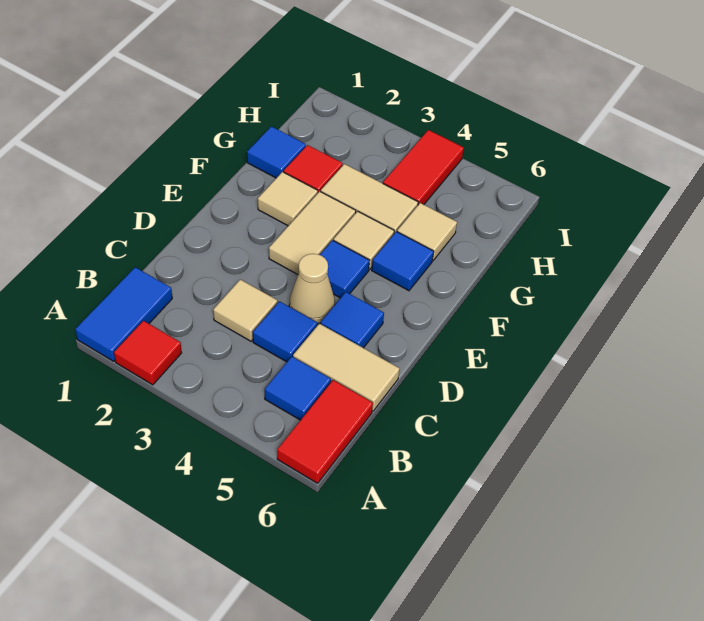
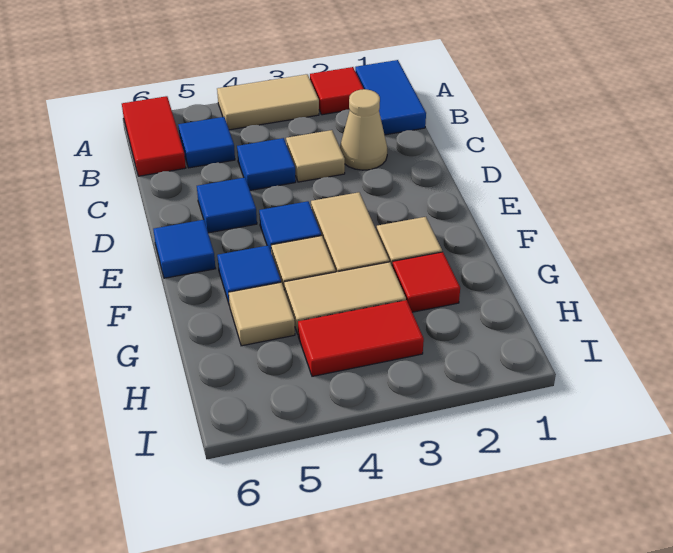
tan 1x2 tile [293,324,399,411] -> tan 1x2 tile moved to [217,74,319,130]
tan 1x1 cone [289,254,335,324] -> tan 1x1 cone moved to [340,89,387,170]
blue 1x1 tile [247,126,306,178] -> blue 1x1 tile moved to [153,220,216,278]
red 1x2 tile [383,130,464,205] -> red 1x2 tile turned to [298,300,424,376]

